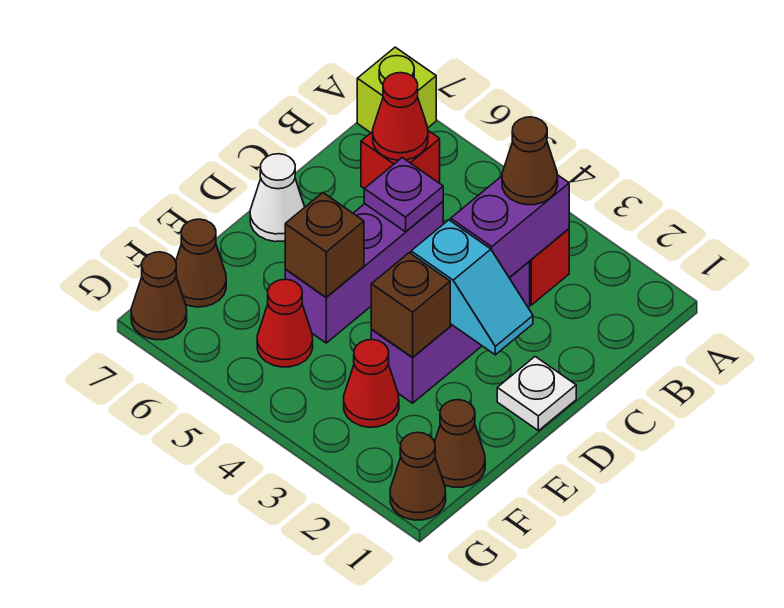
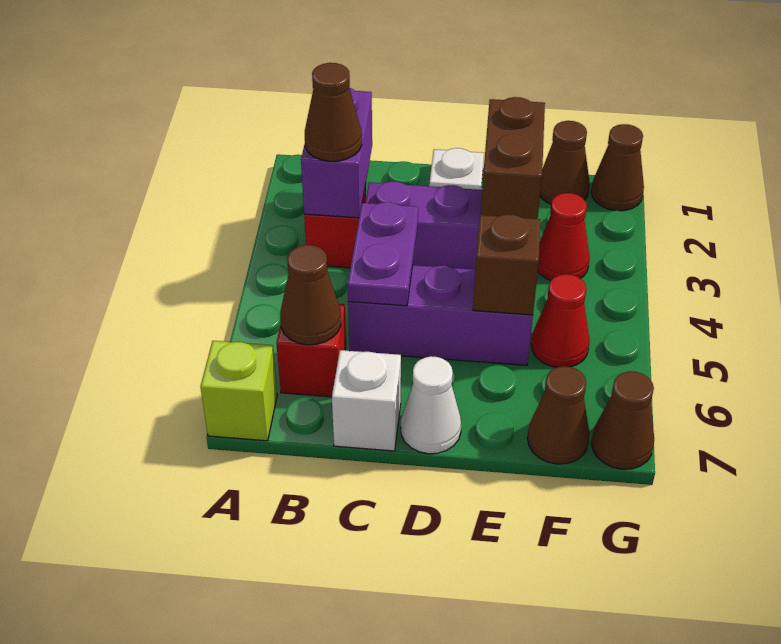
purple 1x2 brick [451,175,569,278] -> purple 1x2 brick turned to [301,88,372,218]
red 1x1 cone [373,73,428,160] -> brown 1x1 cone [280,245,341,345]
purple 1x1 plate [364,158,443,232] -> purple 1x2 plate [348,202,418,306]
none -> white 1x1 brick [332,350,401,451]
cyan 1x2 slope [411,220,533,355] -> none
brown 1x1 brick [371,253,450,357] -> brown 1x2 brick [481,97,545,219]

